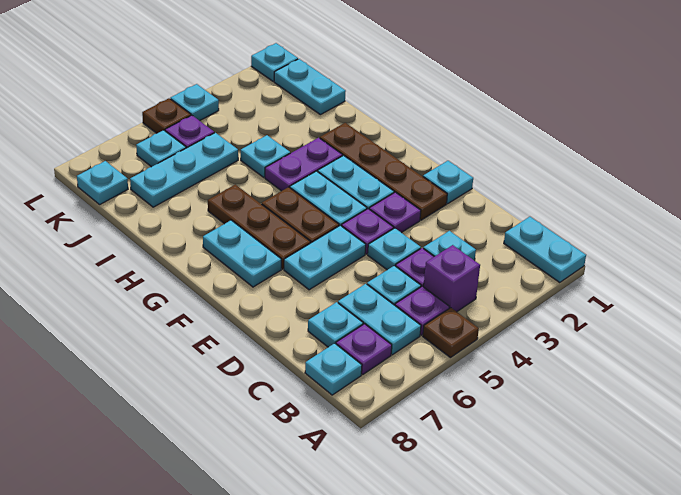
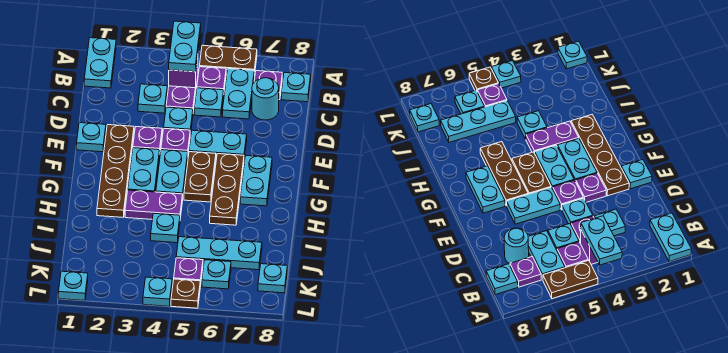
brown 1x1 plate [423,308,479,358] -> brown 1x2 plate [200,45,257,76]
cyan 1x1 plate [308,302,363,347] -> cyan 1x1 round brick [252,78,279,120]
cyan 1x2 plate [274,59,346,115] -> cyan 1x2 plate moved to [169,21,201,72]

